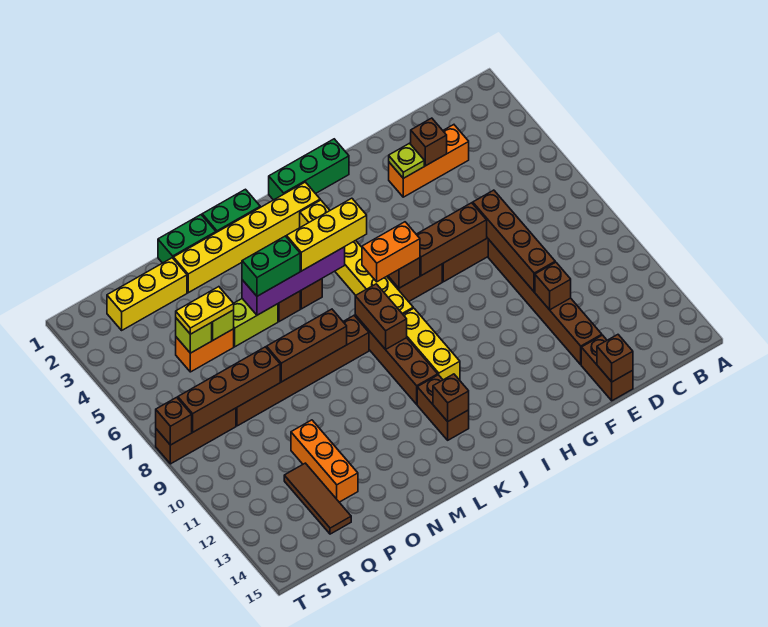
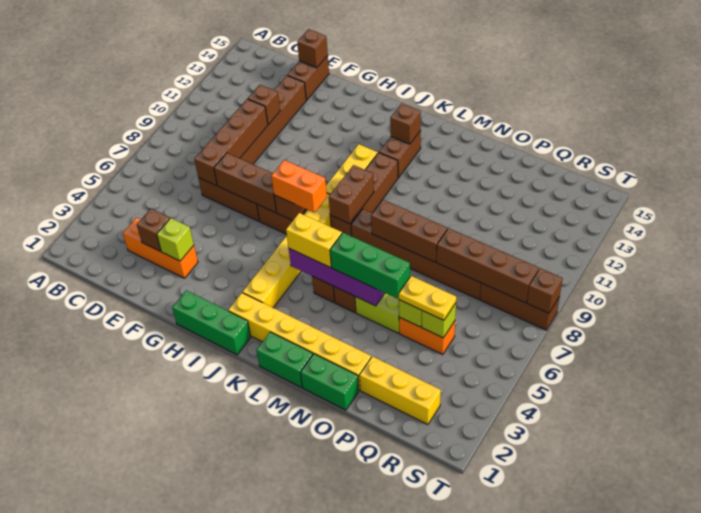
lime 1x1 plate [389,143,424,178] -> lime 1x1 brick [157,218,194,261]
yellow 1x3 brick [287,198,367,271] -> yellow 1x2 brick [286,213,342,268]
green 1x2 brick [242,236,300,296] -> green 1x3 brick [330,233,410,299]
orange 1x3 brick [291,420,358,502] -> none
brown 1x3 tile [284,463,351,534] -> none

